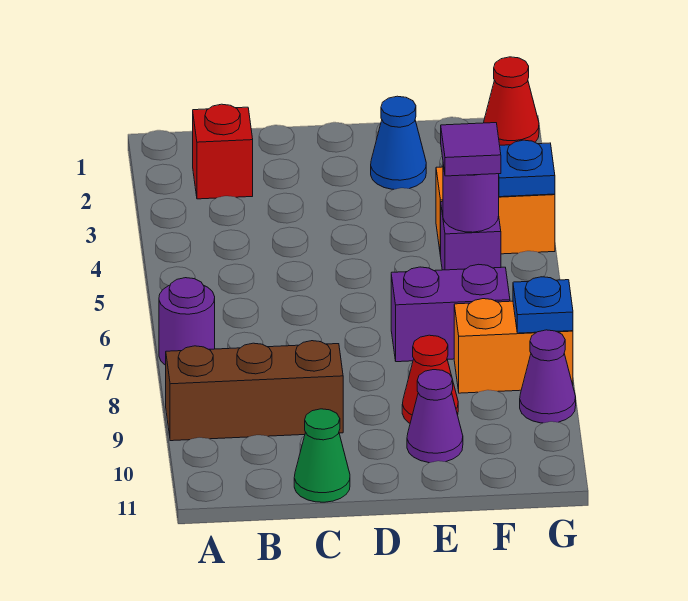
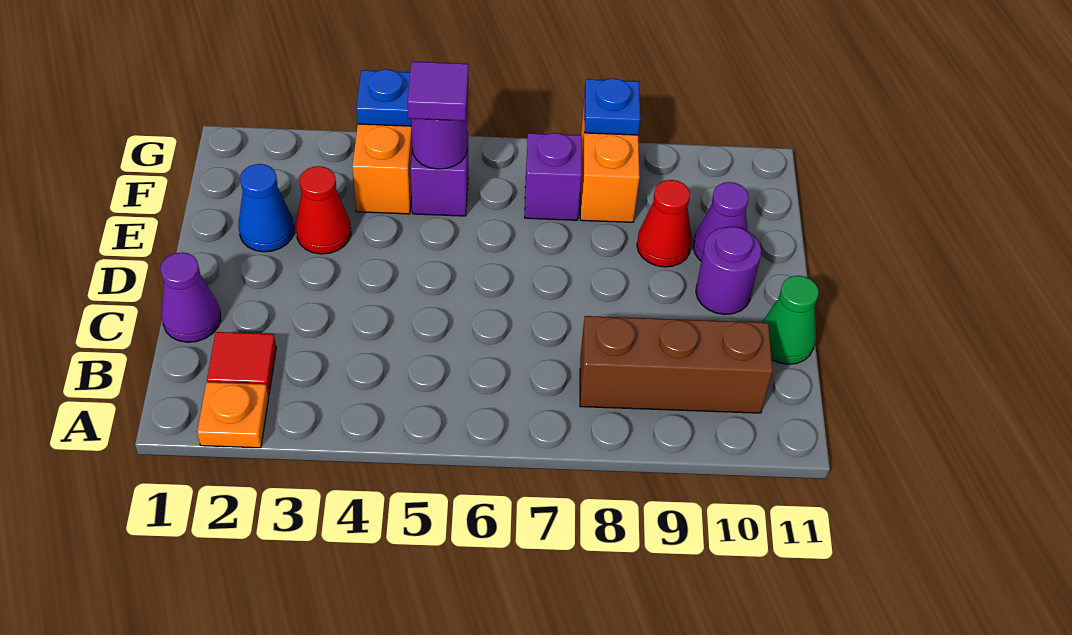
none -> orange 1x1 plate [197,382,269,448]
purple 1x1 round brick [159,278,215,365] -> purple 1x1 round brick moved to [696,227,761,314]
brown 1x3 brick [166,341,343,441] -> brown 1x3 brick turned to [580,316,773,413]
red 1x1 brick [193,104,253,199] -> red 1x1 tile [207,332,276,395]
purple 1x2 brick [391,264,510,362] -> purple 1x1 brick [525,133,582,220]
red 1x1 cone [484,57,539,145] -> red 1x1 cone moved to [296,166,351,254]
purple 1x1 cone [520,330,576,423] -> purple 1x1 cone moved to [160,253,221,342]

